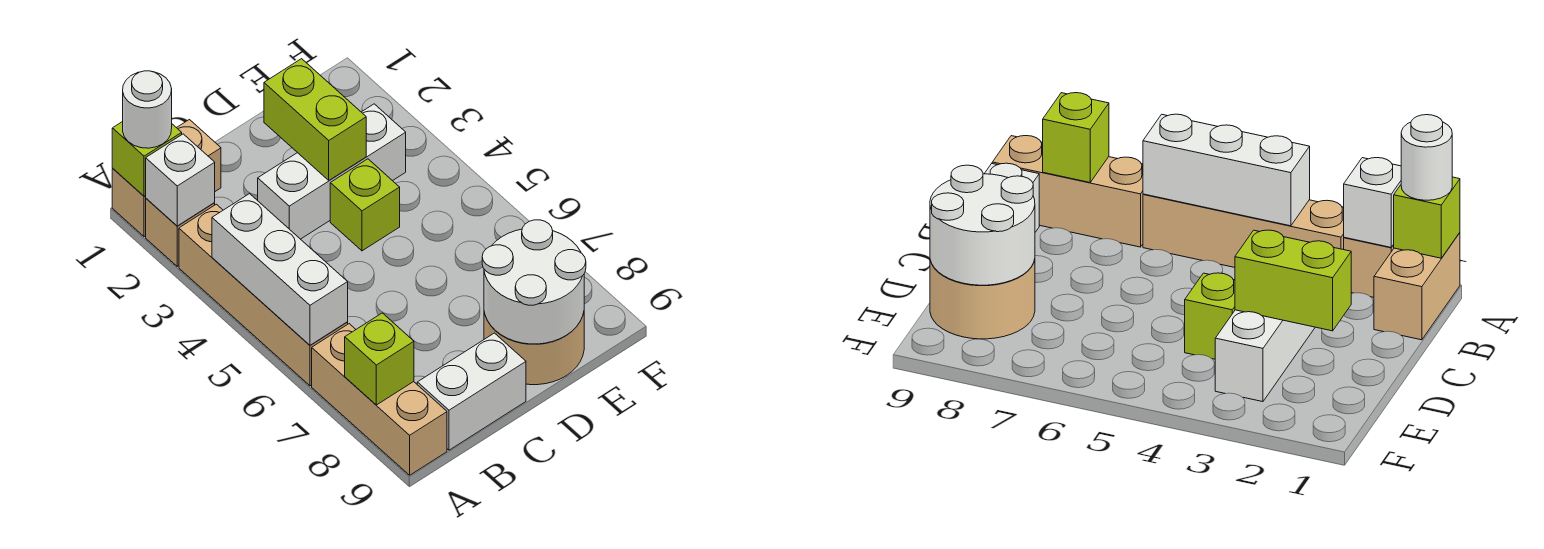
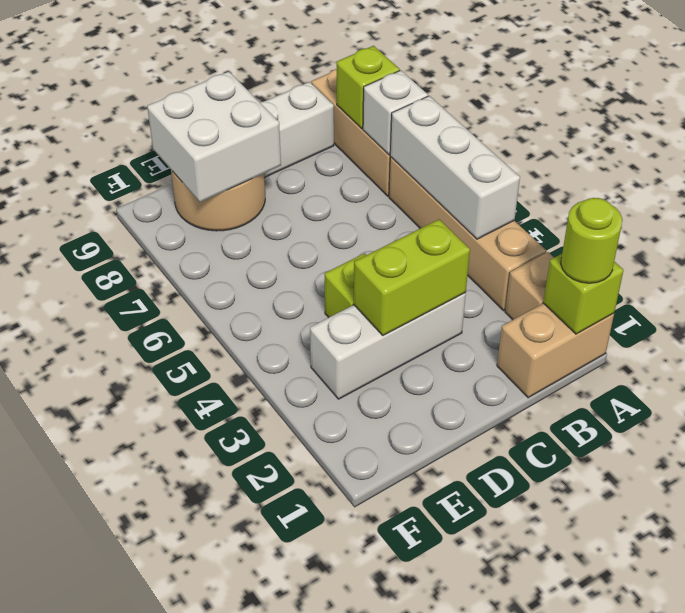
white 1x1 round brick [123,71,172,148] -> lime 1x1 round brick [561,198,622,283]
white 1x1 brick [146,134,215,226] -> white 1x1 brick moved to [363,70,428,155]
lime 1x2 brick [264,59,366,180] -> lime 1x2 brick turned to [354,219,470,335]
white 2x2 round brick [482,220,586,344] -> white 2x2 brick [147,71,281,202]

